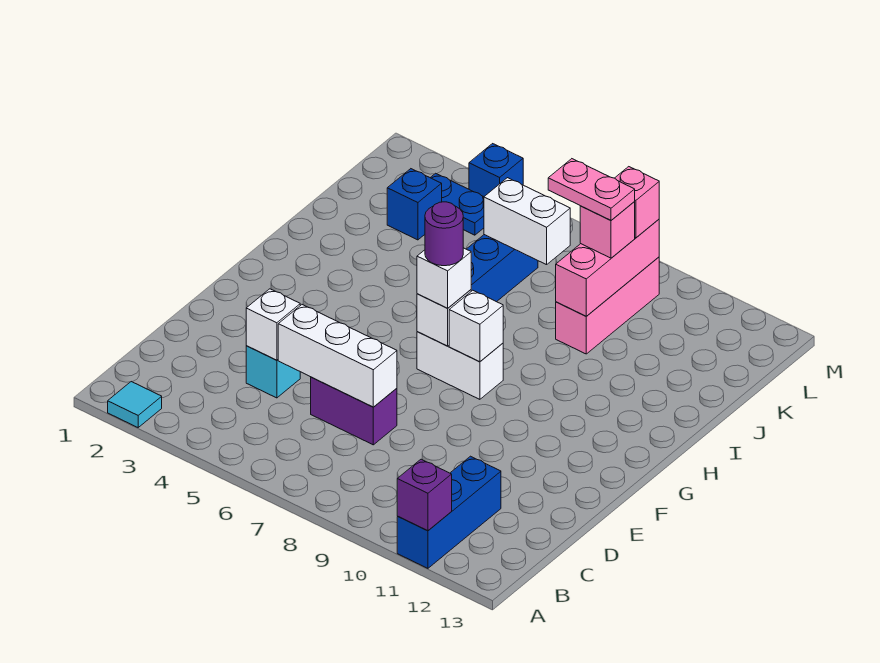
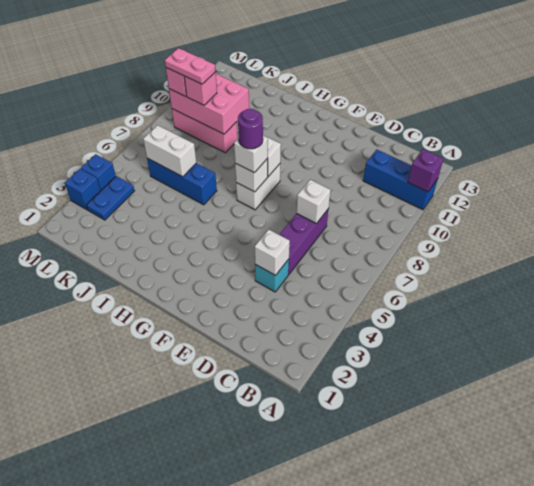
cyan 1x1 tile [108,382,162,427] -> none
white 1x3 brick [278,305,397,407] -> white 1x1 brick [297,180,331,224]
purple 1x2 brick [311,377,397,445] -> purple 1x3 brick [279,210,328,274]
pink 1x3 brick [556,219,659,316] -> pink 2x3 brick [169,74,249,134]
blue 1x1 brick [387,169,442,240] -> blue 1x1 brick moved to [65,169,101,210]
white 1x2 brick [484,178,570,265] -> white 1x2 brick turned to [143,125,196,177]
pink 1x2 plate [548,159,635,220] -> pink 1x2 plate turned to [165,48,216,84]

